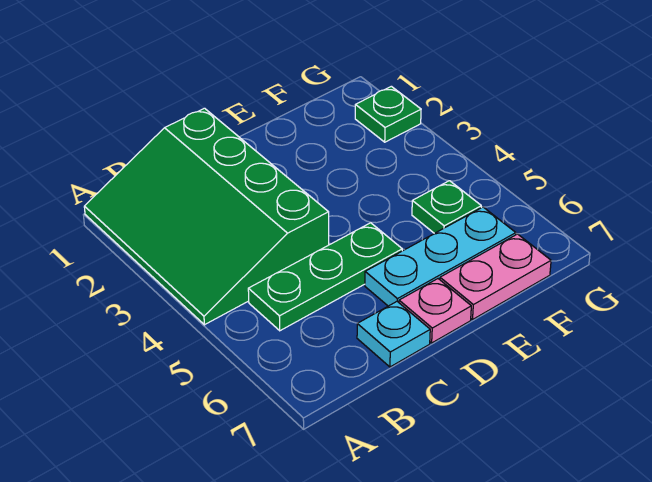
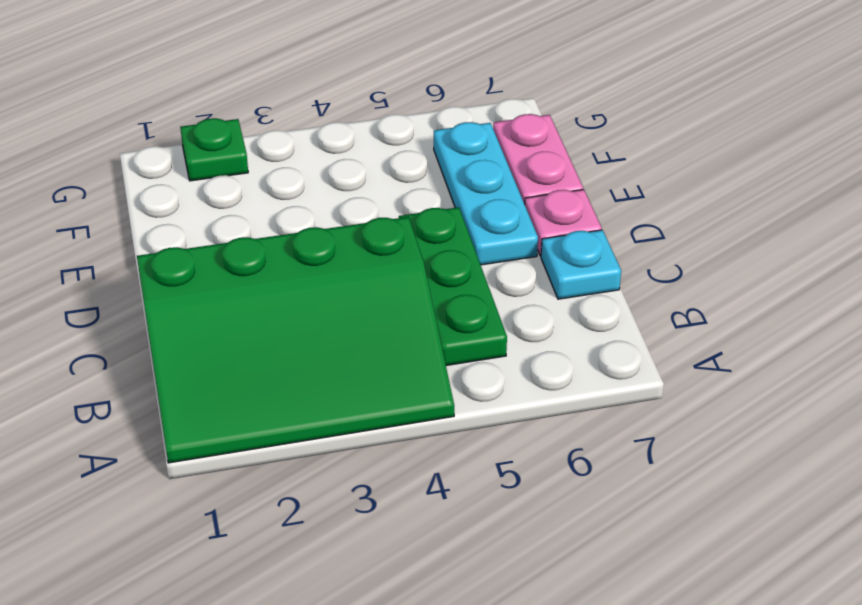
green 1x1 plate [412,181,481,233] -> none

